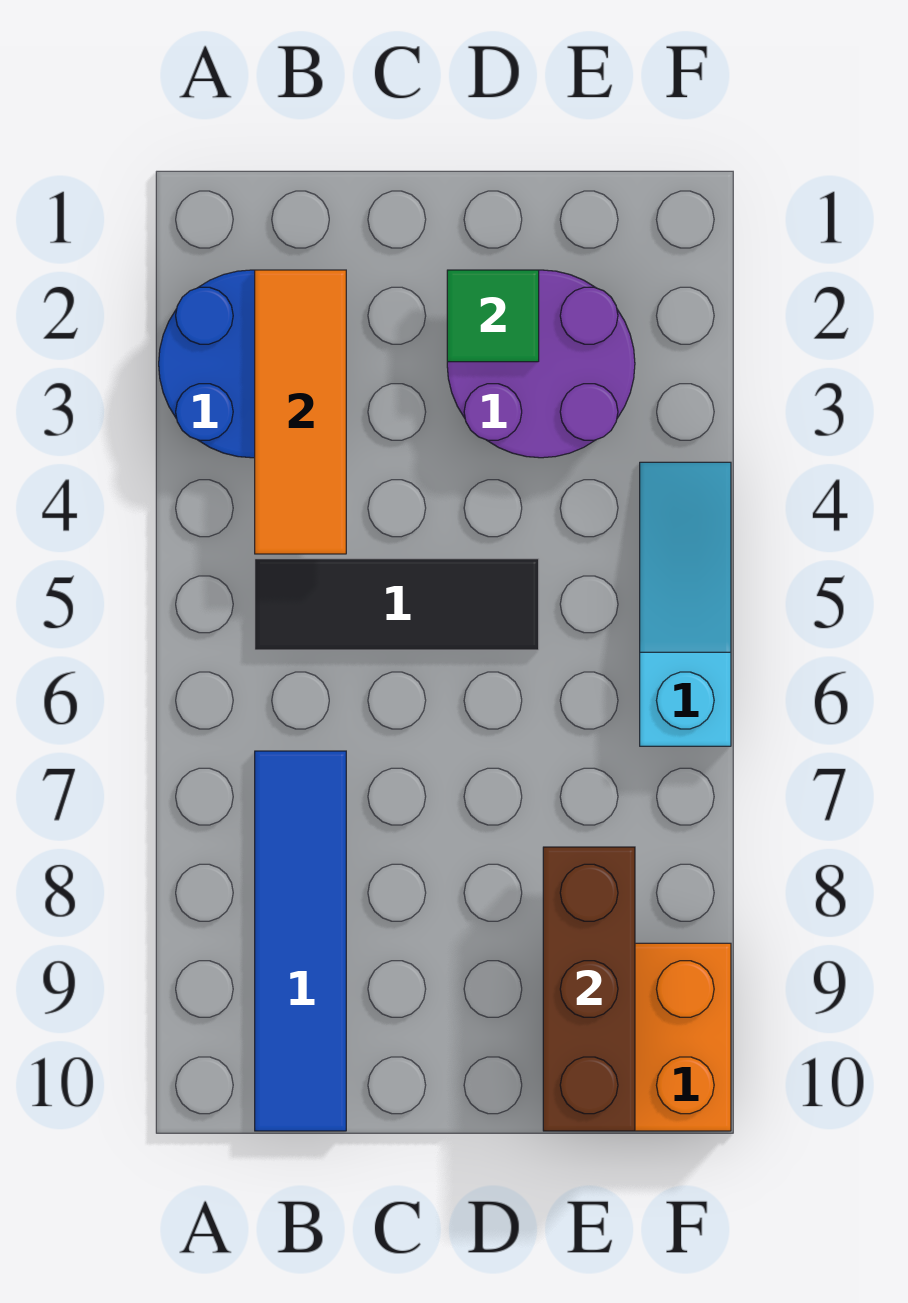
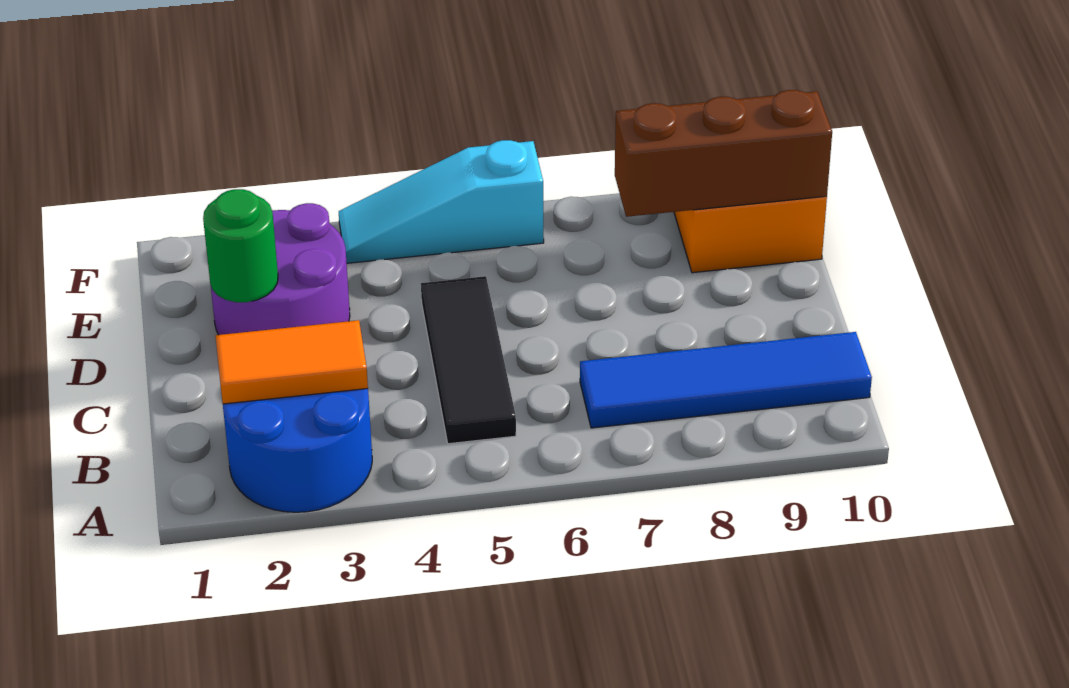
orange 1x3 tile [255,270,346,554] -> orange 1x2 tile [216,320,368,404]
green 1x1 tile [447,270,539,362] -> green 1x1 round brick [203,189,278,302]

